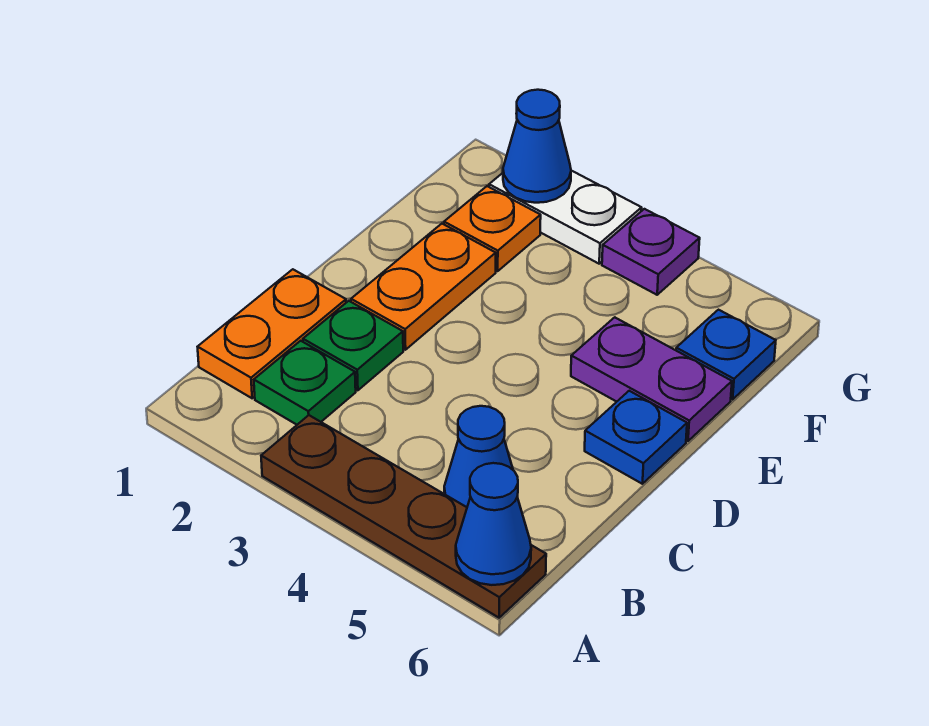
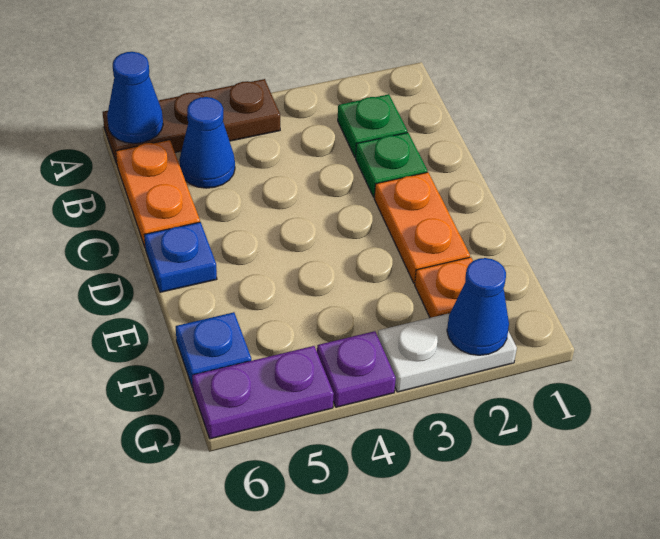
brown 1x4 plate [261,415,546,618] -> brown 1x3 plate [103,79,280,164]
orange 1x2 plate [198,269,346,398] -> orange 1x2 plate moved to [116,140,200,246]
purple 1x2 plate [571,317,732,441] -> purple 1x2 plate moved to [192,346,334,439]

